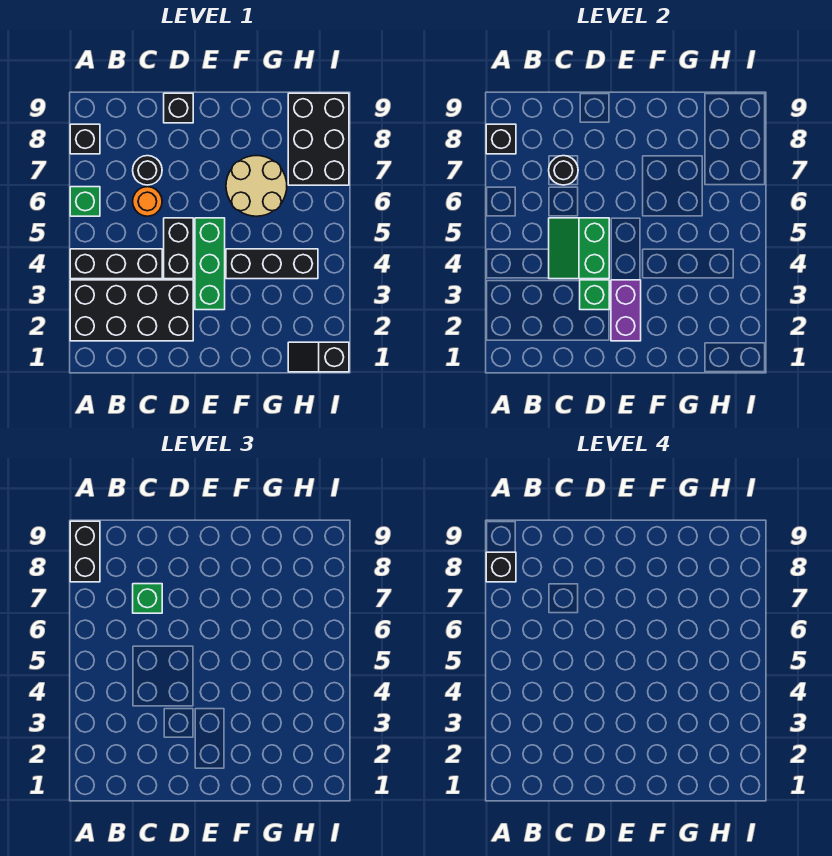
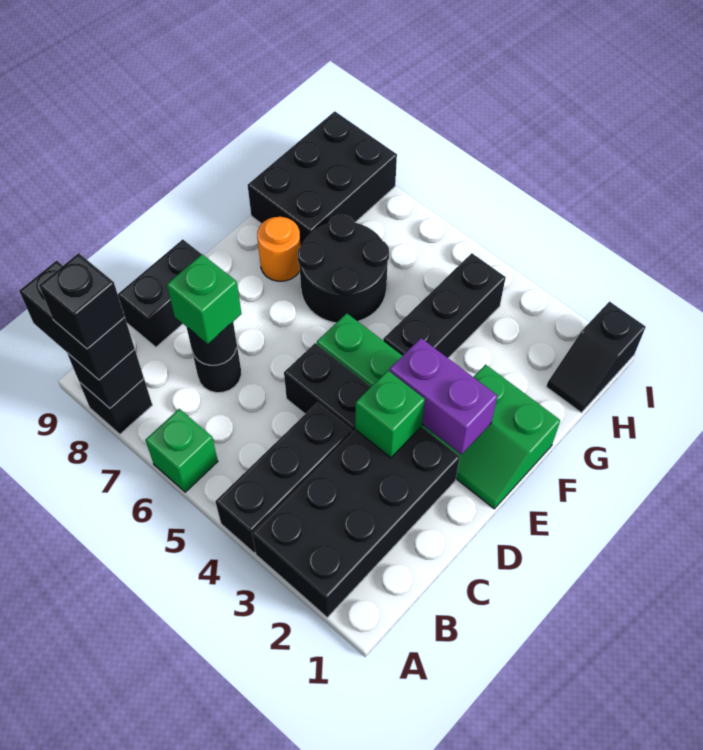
green 2x2 slope [549,218,609,279] -> green 2x2 slope moved to [431,365,560,509]
orange 1x1 round brick [133,187,162,216] -> orange 1x1 round brick moved to [257,217,300,281]
black 1x1 brick [164,93,193,123] -> black 1x2 brick [118,239,201,347]
tan 2x2 round brick [226,156,287,216] -> black 2x2 round brick [298,215,389,323]
black 2x3 brick [288,93,349,185] -> black 2x3 brick turned to [248,111,397,246]

